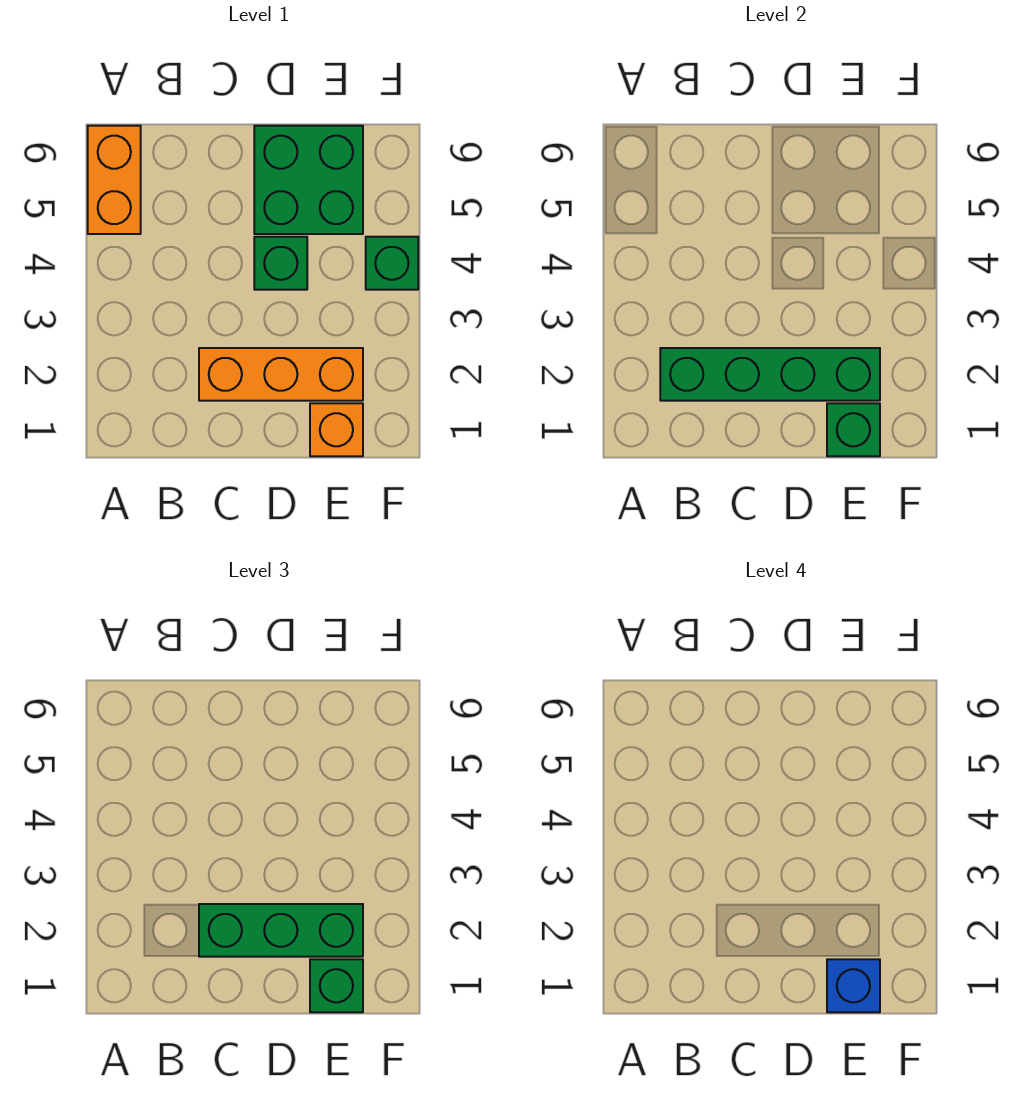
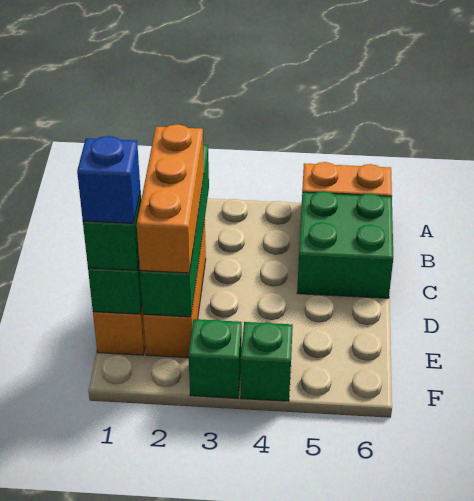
green 1x3 brick [199,904,363,957] -> orange 1x3 brick [137,124,204,273]
green 1x1 brick [254,237,307,290] -> green 1x1 brick moved to [189,319,242,398]
green 2x2 brick [254,126,363,234] -> green 2x2 brick moved to [297,191,393,298]

